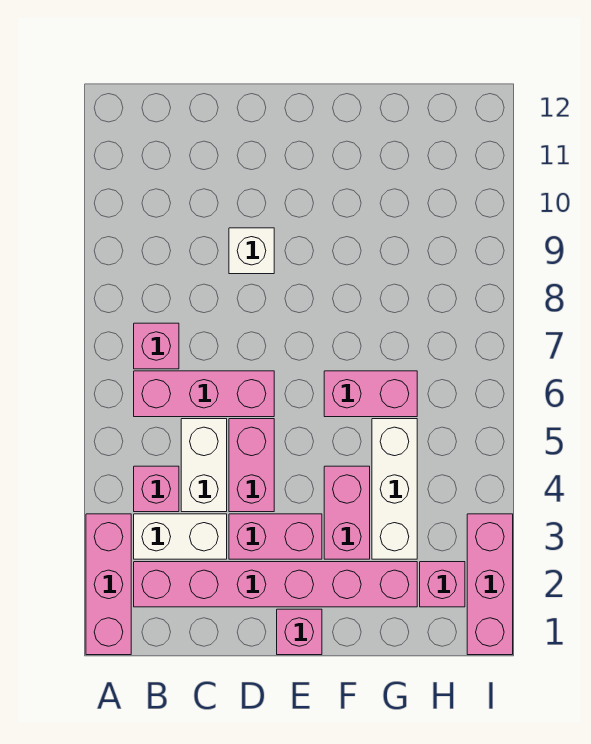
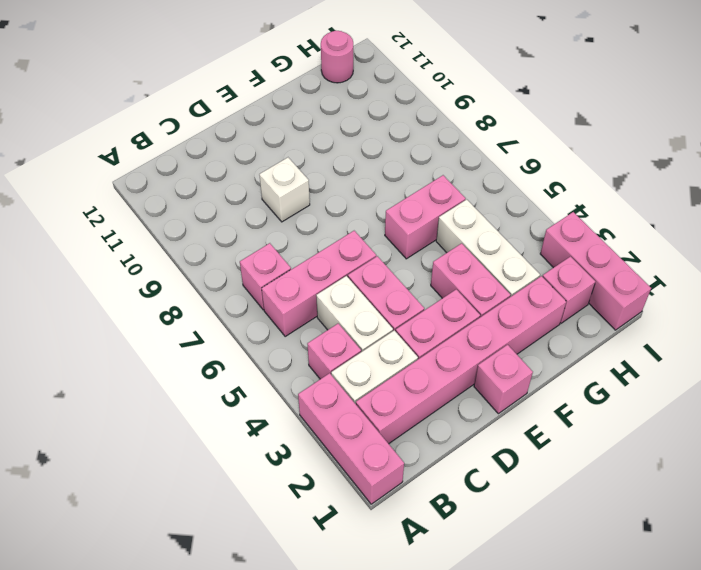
none -> pink 1x1 round brick [321,31,353,83]

